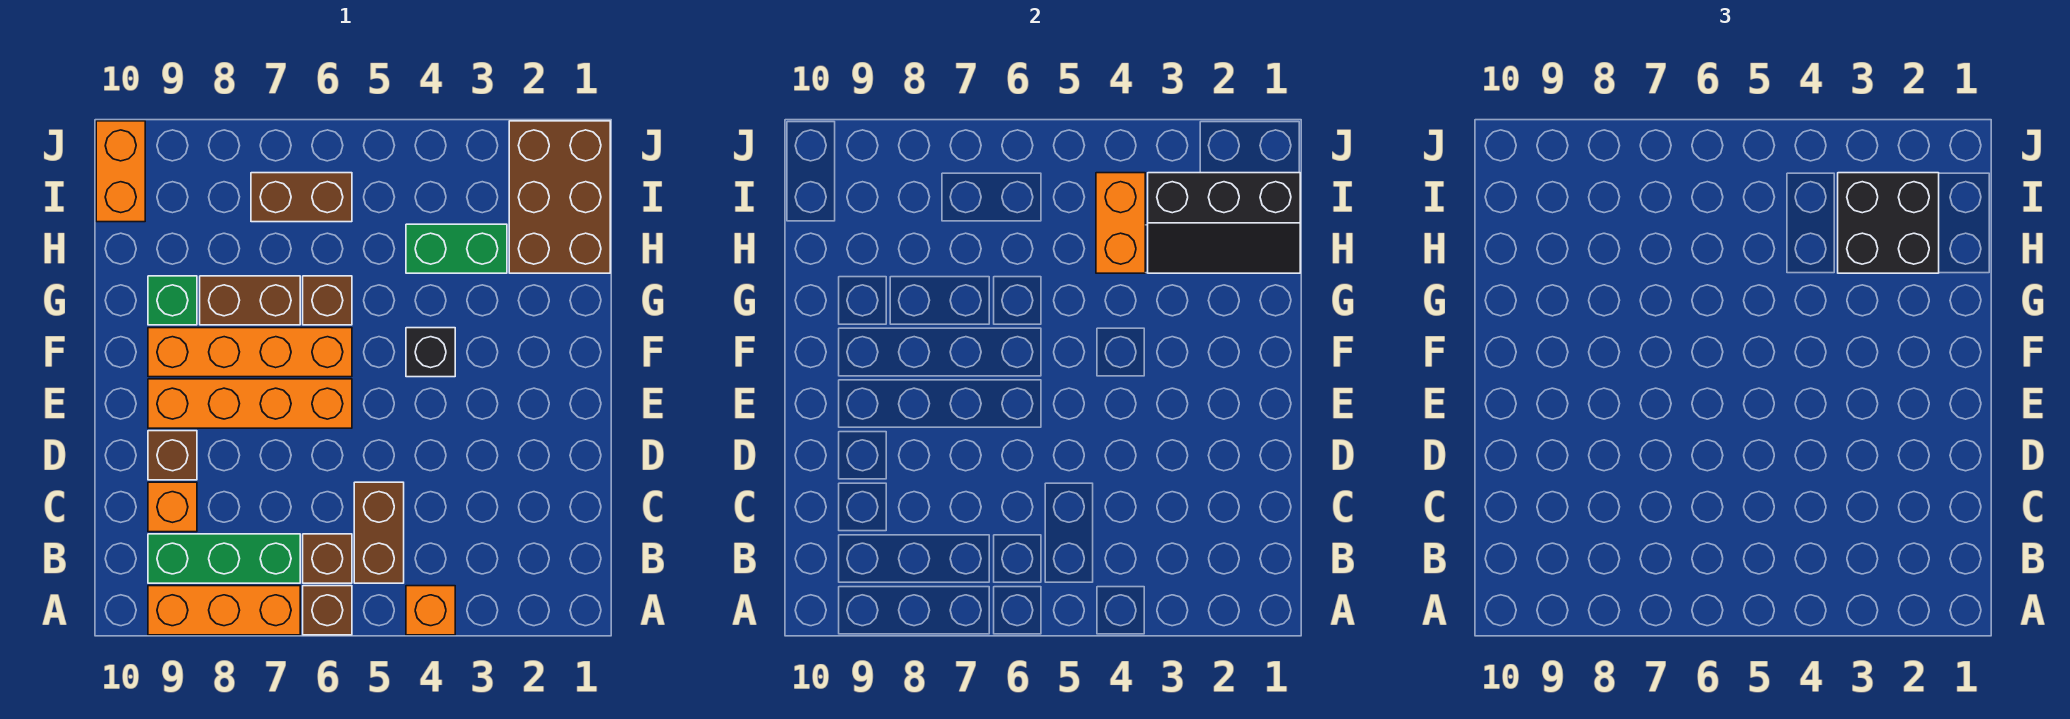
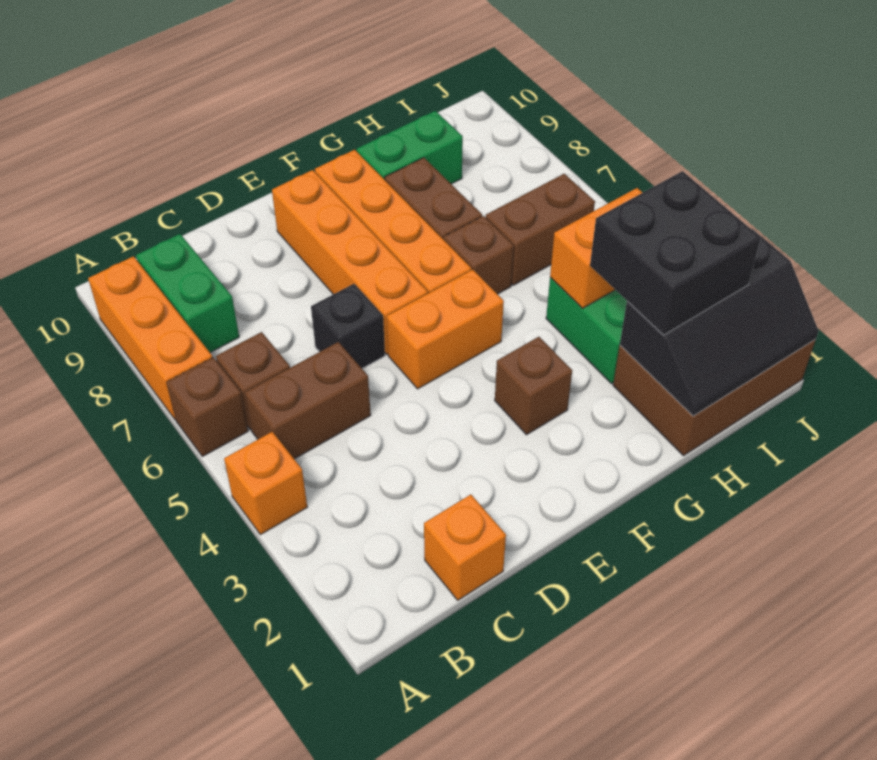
green 1x3 brick [148,534,300,583] -> green 1x2 brick [136,234,239,352]
orange 1x1 brick [148,482,197,532] -> orange 1x1 brick moved to [424,495,506,600]
brown 1x1 brick [148,431,197,480] -> brown 1x1 brick moved to [495,337,572,435]
black 1x1 brick [406,328,455,377] -> black 1x1 brick moved to [311,284,385,368]
green 1x1 brick [148,276,197,325] -> green 1x2 brick [357,111,463,184]
black 2x3 slope [1148,173,1300,273] -> black 2x3 slope turned to [620,229,818,416]
brown 1x2 brick [251,173,352,222] -> brown 1x2 brick turned to [486,174,595,285]
orange 1x2 brick [96,121,145,222] -> orange 1x2 brick moved to [387,270,504,389]

